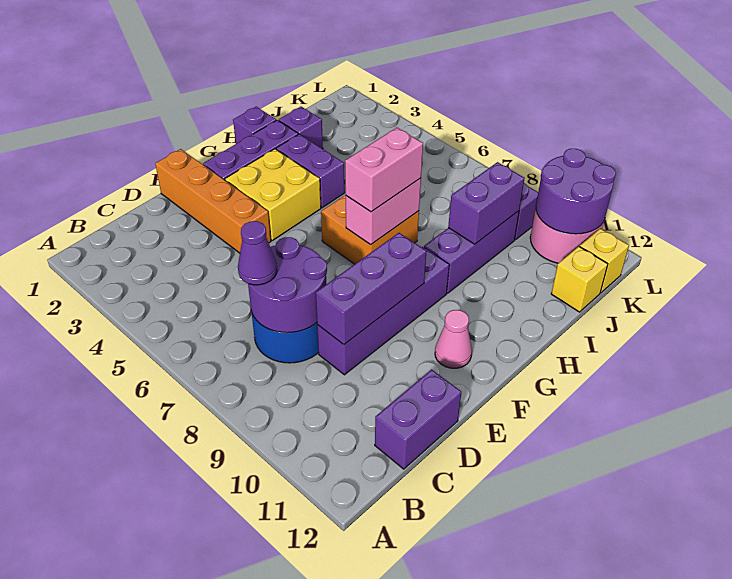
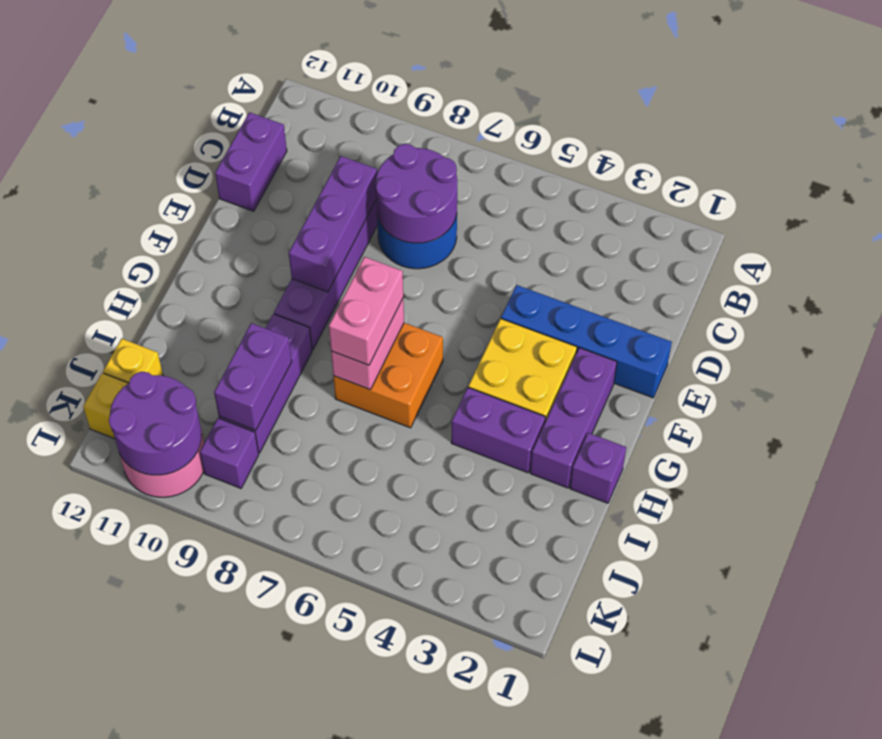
purple 1x1 cone [238,221,277,285] -> none
orange 1x4 brick [155,149,271,253] -> blue 1x4 brick [501,285,672,398]
pink 1x1 cone [435,310,472,368] -> none
purple 1x1 brick [279,107,323,149] -> none

